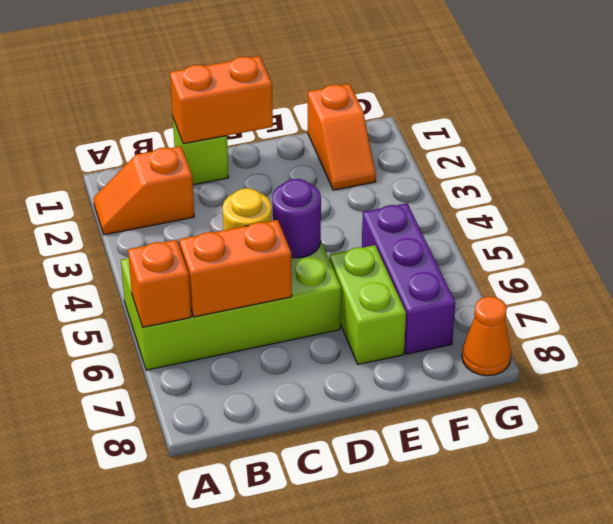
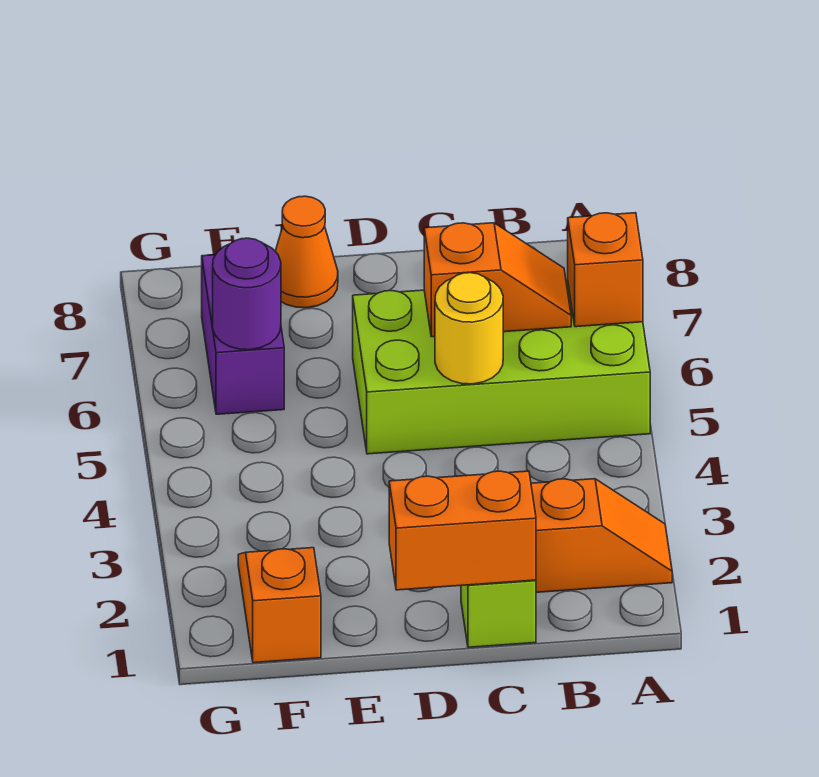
orange 1x2 brick [179,220,292,317] -> orange 1x2 slope [424,223,571,337]
purple 1x1 round brick [272,179,321,258] -> purple 1x1 round brick moved to [213,238,281,350]
lime 1x2 brick [329,245,406,365] -> none
purple 1x3 brick [362,203,455,354] -> purple 1x2 brick [202,255,284,414]
orange 1x1 cone [462,297,511,376] -> orange 1x1 cone moved to [275,196,338,308]

